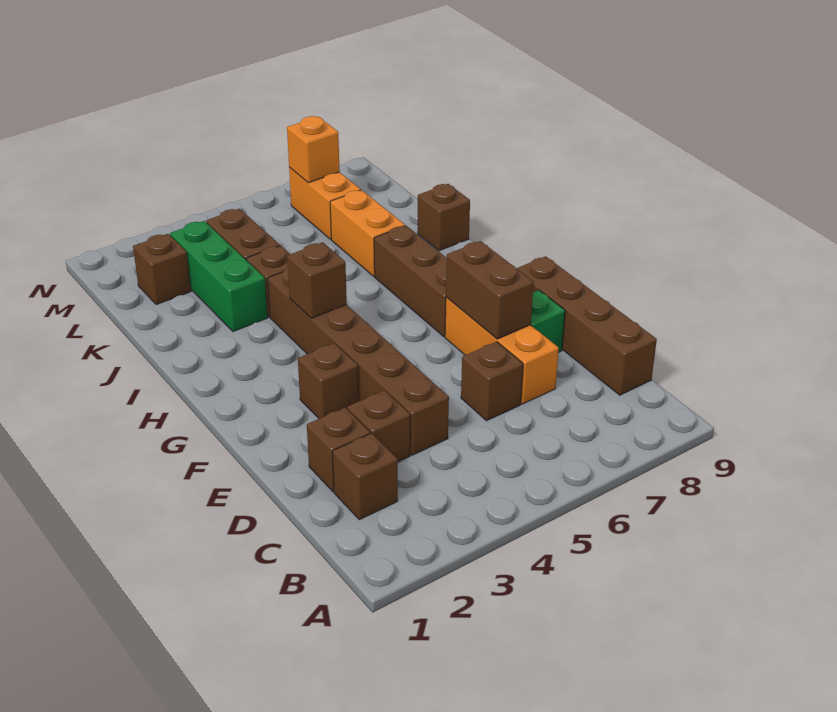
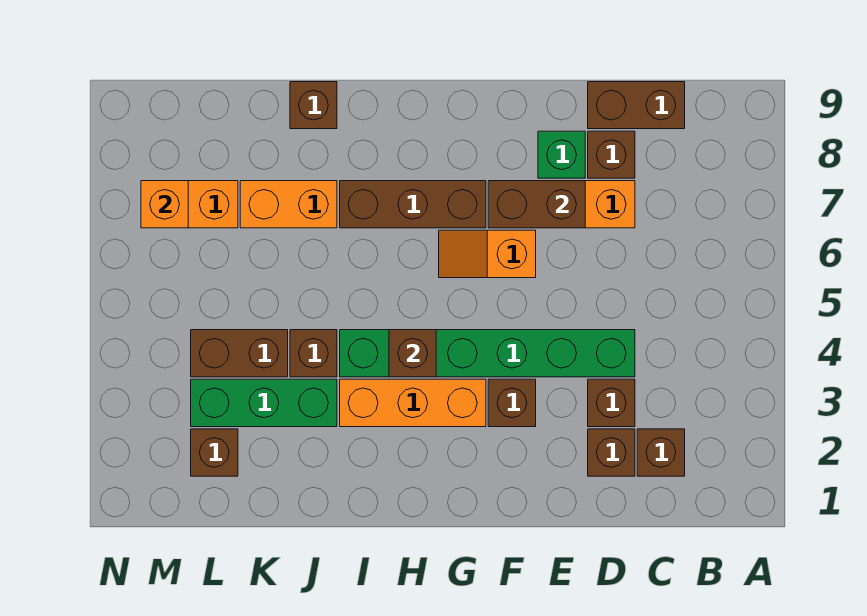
brown 1x4 brick [516,256,657,395] -> brown 1x2 brick [588,82,685,129]
brown 1x6 brick [268,268,449,455] -> green 1x6 brick [340,330,635,377]
brown 1x1 brick [461,342,523,421] -> brown 1x1 brick moved to [588,131,635,178]
none -> orange 1x2 slope [439,230,536,278]
none -> orange 1x3 brick [340,379,486,427]

